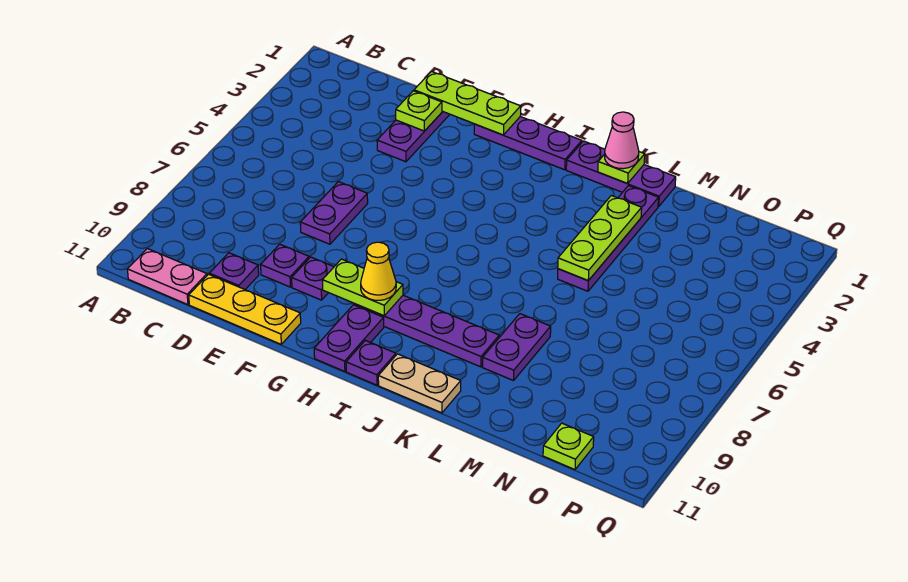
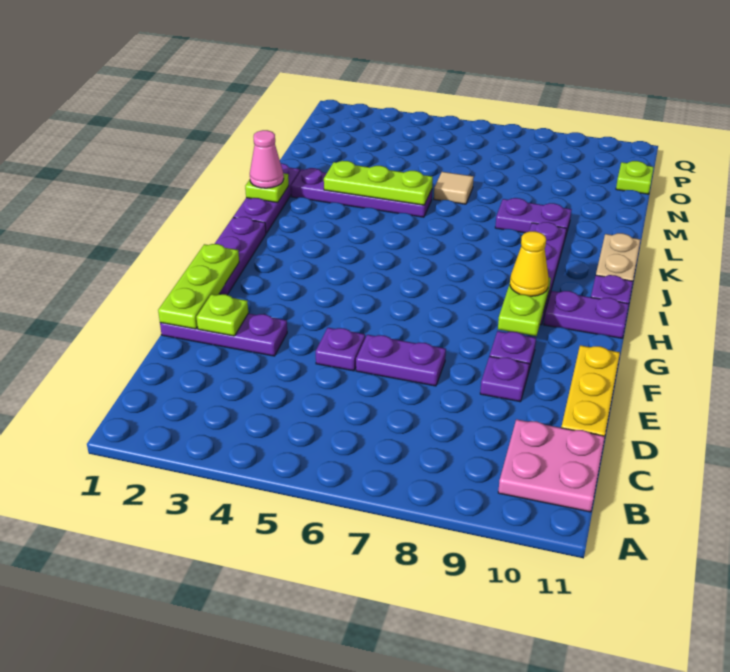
pink 1x2 plate [127,249,207,305] -> pink 2x2 plate [498,419,605,512]
purple 1x1 plate [209,253,259,289] -> purple 1x1 plate moved to [316,328,365,371]
none -> tan 1x1 tile [434,172,474,204]

